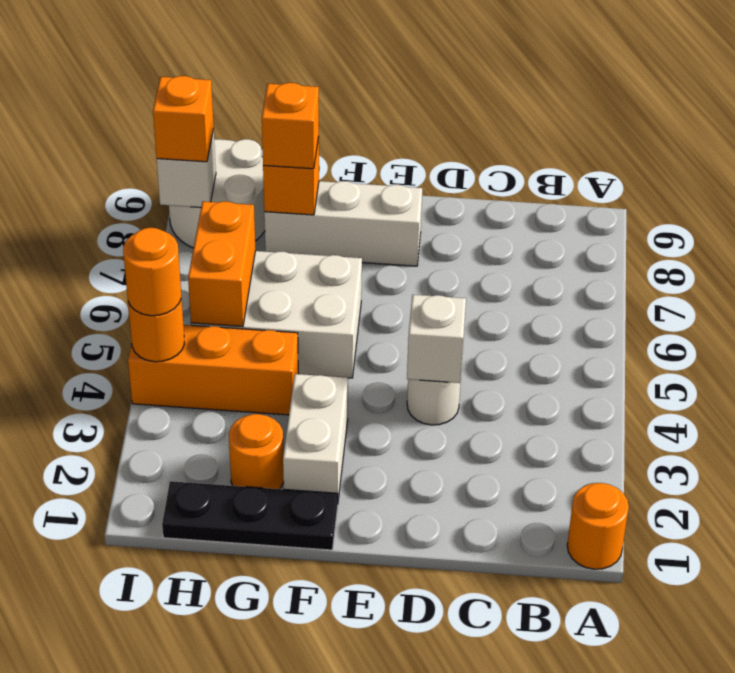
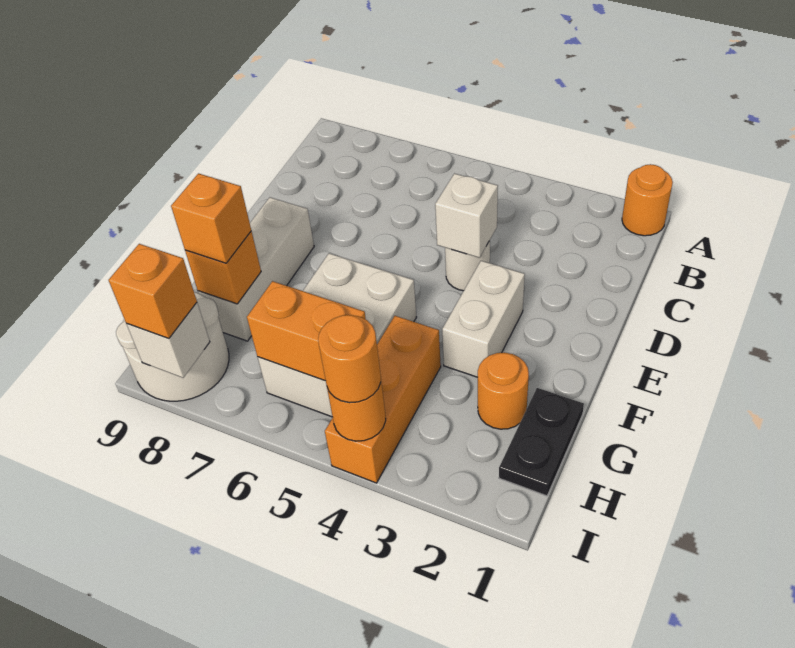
black 1x3 plate [162,481,338,550] -> black 1x2 plate [499,388,584,496]
white 1x2 brick [283,374,348,499] -> white 1x2 brick turned to [442,261,525,377]

